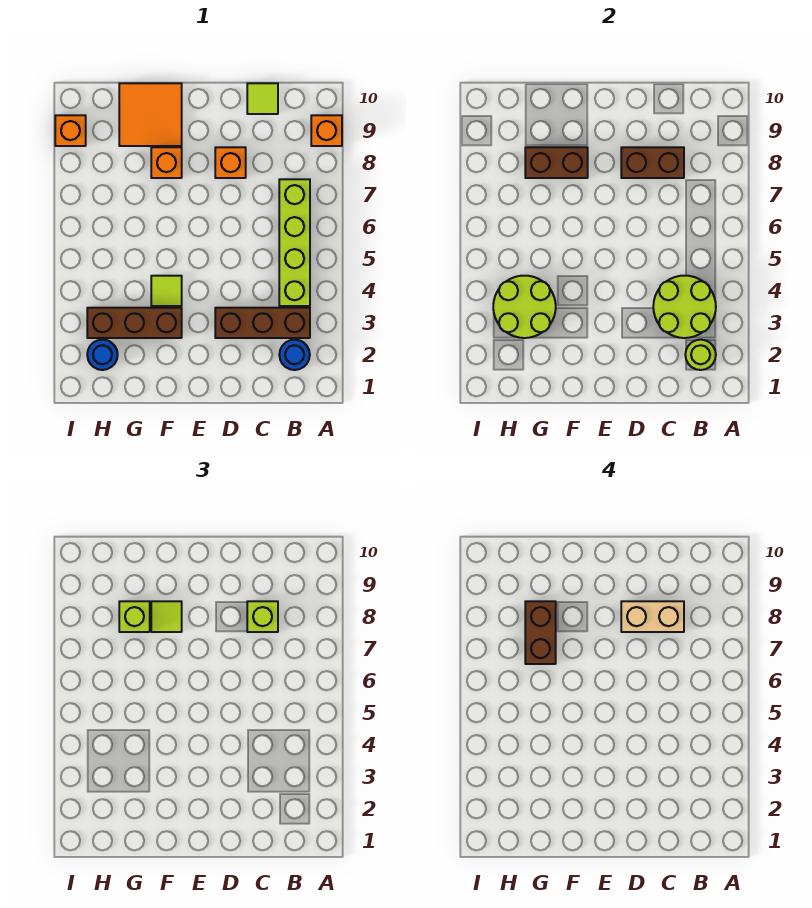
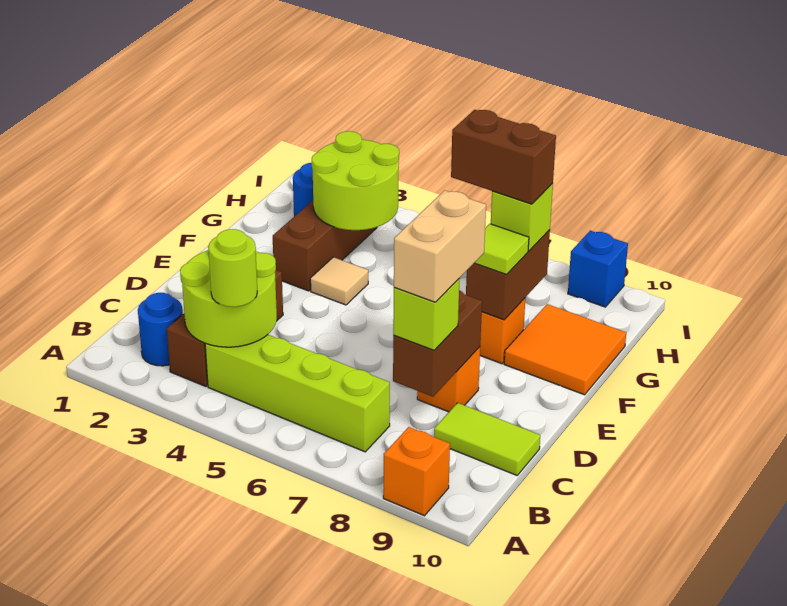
lime 1x1 round brick [685,340,716,370] -> lime 1x1 round brick moved to [208,229,257,307]
lime 1x1 tile [247,83,278,114] -> lime 1x2 tile [434,403,540,475]
lime 1x1 tile [151,276,182,306] -> tan 1x1 tile [310,257,368,305]
orange 1x1 brick [55,115,86,146] -> blue 1x1 brick [568,231,628,307]

